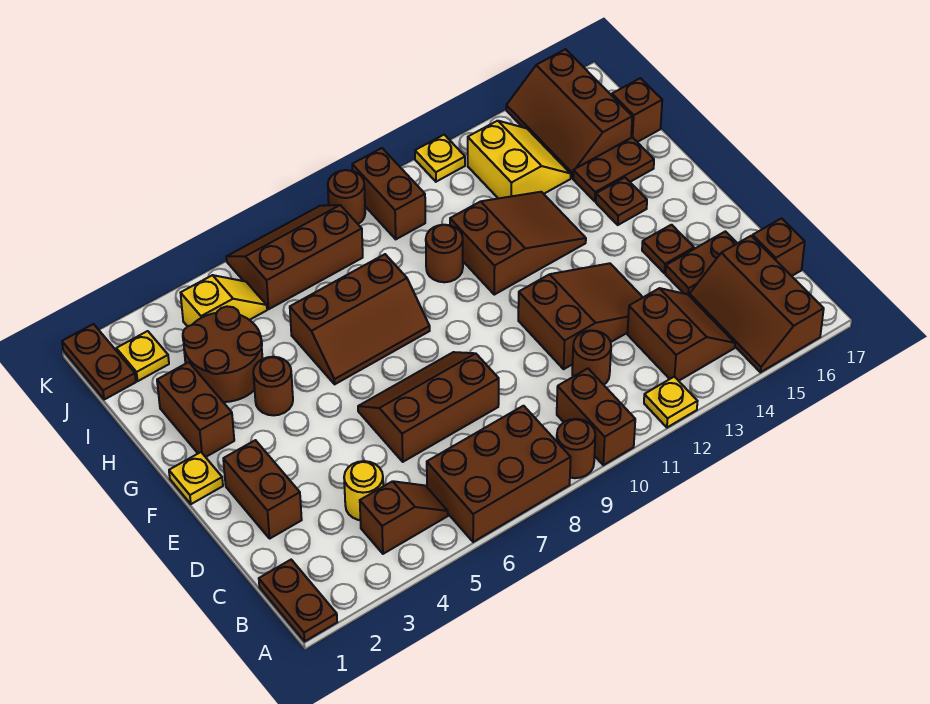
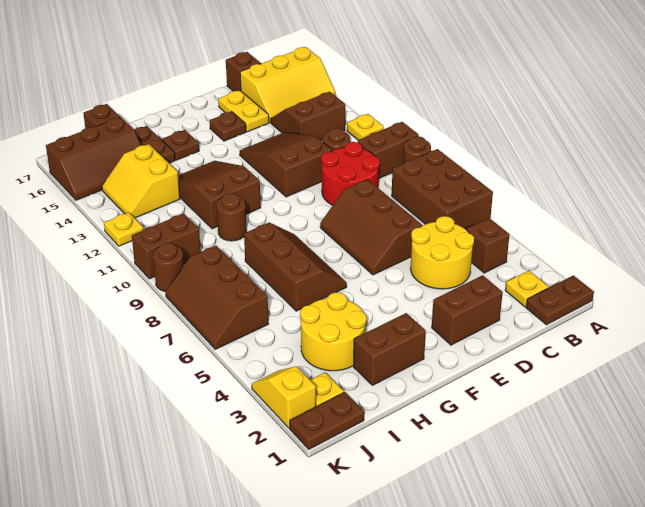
brown 2x3 slope [689,236,824,372] -> yellow 2x3 slope [240,47,335,123]
yellow 1x1 round brick [344,461,383,520] -> yellow 2x2 round brick [410,216,474,289]
none -> red 2x2 round brick [321,142,380,205]
brown 1x2 plate [665,231,737,295] -> yellow 1x2 plate [218,90,269,132]
yellow 1x1 plate [169,452,223,504] -> yellow 1x1 plate moved to [505,270,549,307]
brown 1x1 round brick [253,357,293,415] -> none
brown 2x2 round brick [183,306,262,402] -> yellow 2x2 round brick [300,292,367,371]
yellow 2x2 slope [468,121,571,199] -> yellow 2x2 slope turned to [102,144,180,218]
yellow 1x2 slope [181,275,267,326] -> yellow 1x2 slope moved to [252,366,316,428]

